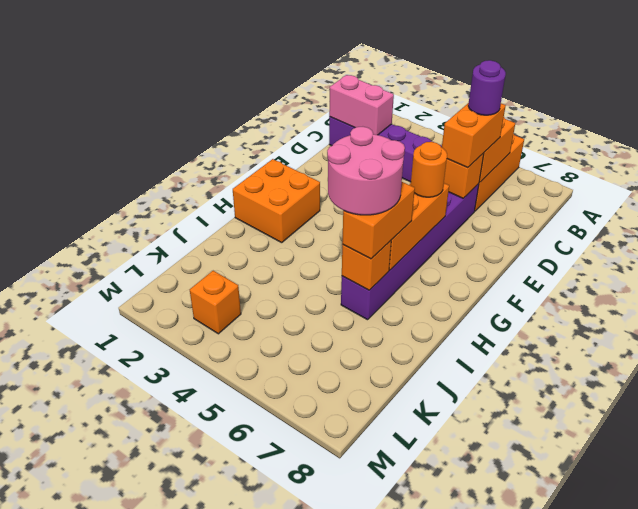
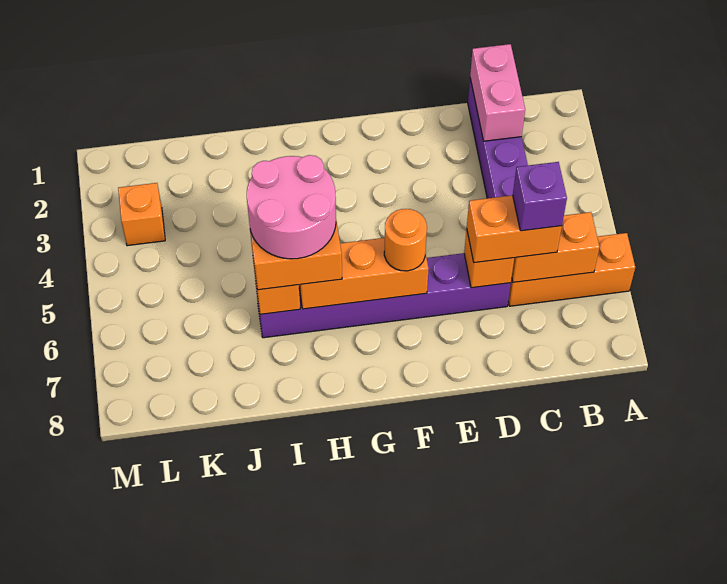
purple 1x1 round brick [468,60,506,115] -> purple 1x1 brick [513,162,567,231]
orange 2x2 brick [233,159,320,243] -> none

